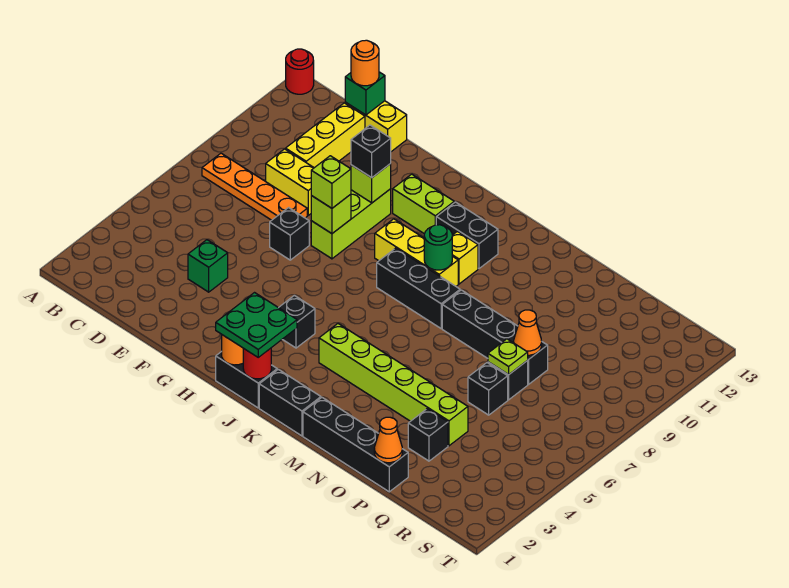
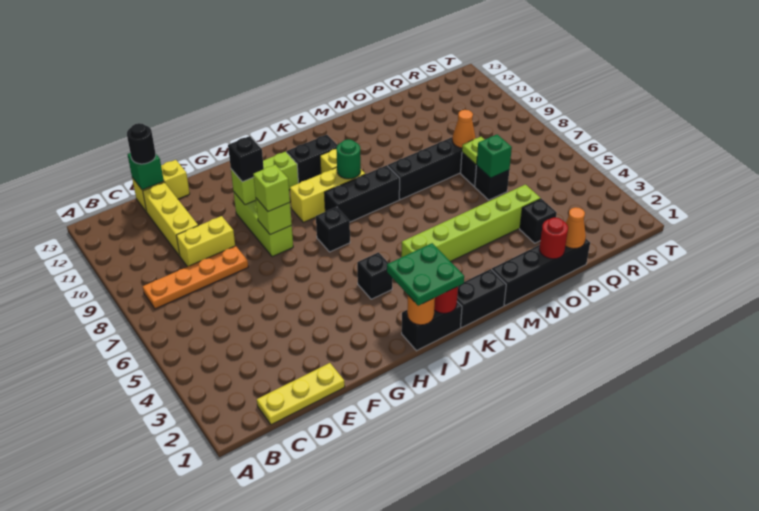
red 1x1 round brick [286,49,314,94] -> red 1x1 round brick moved to [539,217,568,259]
none -> yellow 1x3 plate [257,363,345,425]
orange 1x1 round brick [351,40,379,86] -> black 1x1 round brick [127,123,156,164]
green 1x1 brick [188,240,228,292] -> green 1x1 brick moved to [477,134,512,178]
black 1x1 brick [270,208,309,260] -> black 1x1 brick moved to [316,207,350,252]

